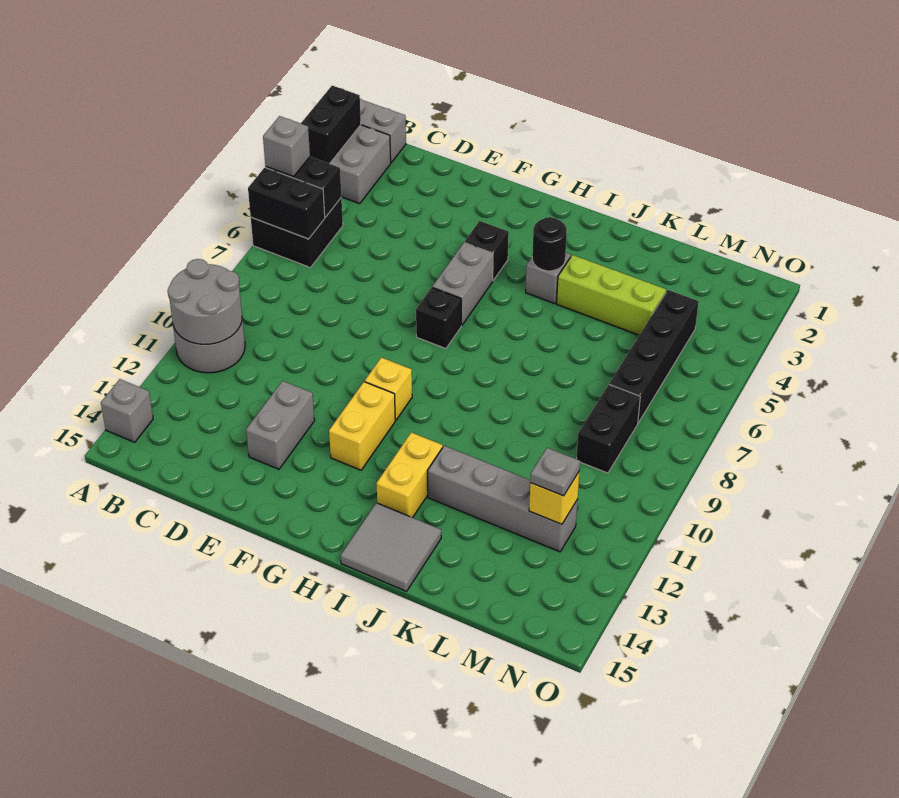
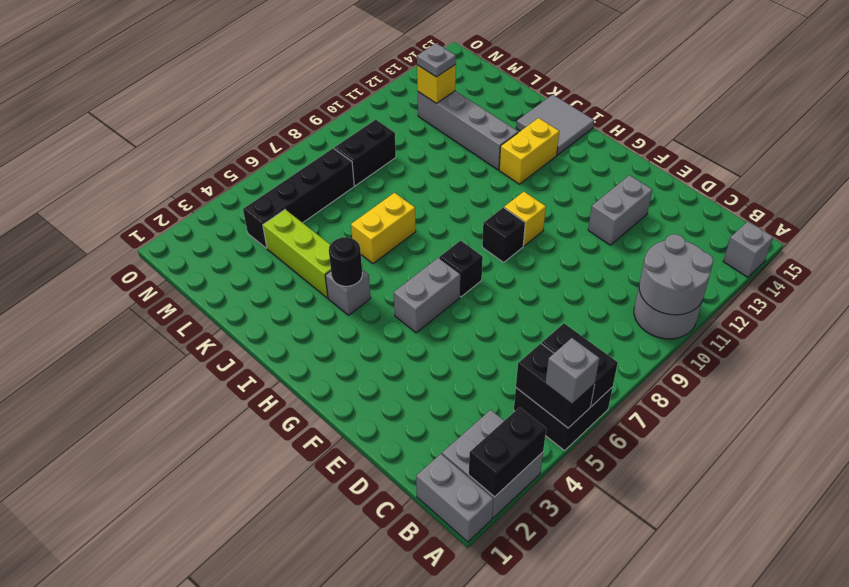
black 1x1 brick [465,221,509,280] -> black 1x1 brick moved to [482,207,525,262]
yellow 1x2 brick [329,382,395,470] -> yellow 1x2 brick moved to [351,193,416,264]

